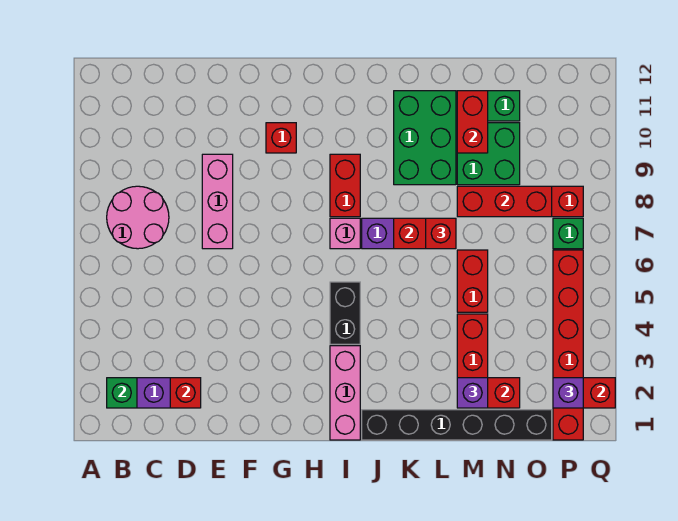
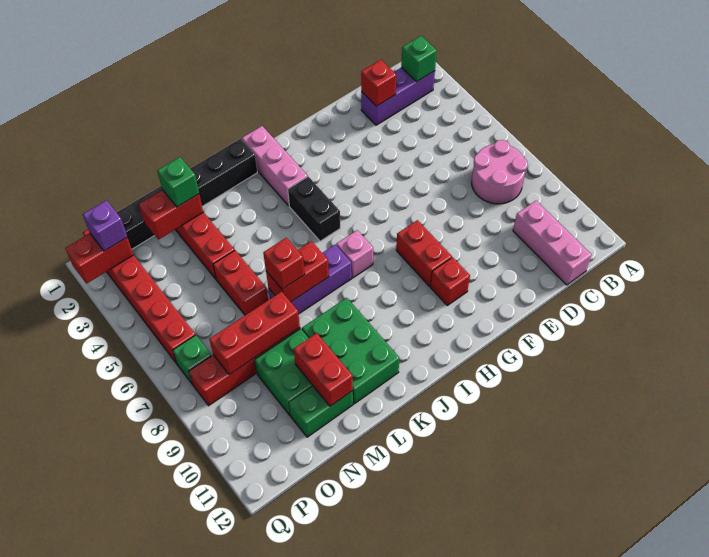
pink 1x3 brick [202,154,233,249] -> pink 1x3 brick moved to [513,201,592,285]
red 1x2 brick [330,154,360,217] -> red 1x2 brick moved to [396,220,452,286]
purple 1x1 brick [457,378,488,408] -> green 1x1 brick [157,157,199,207]

